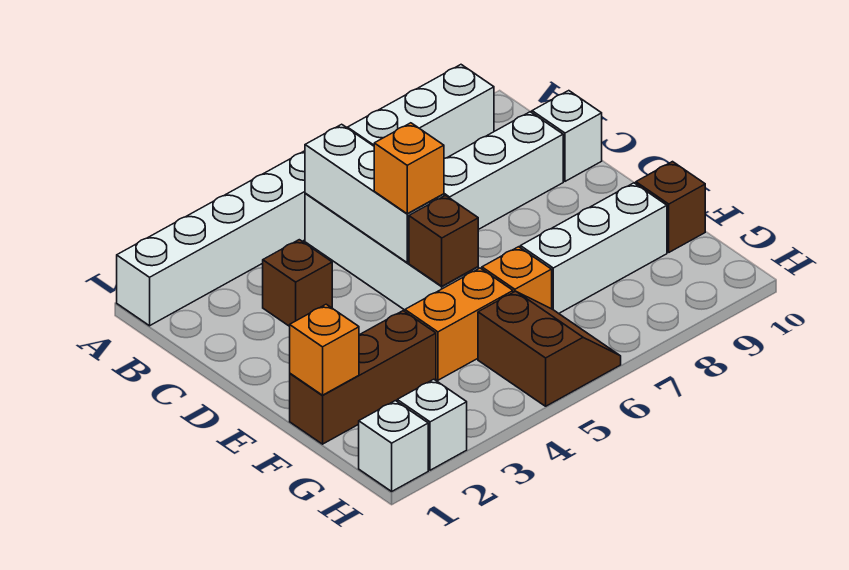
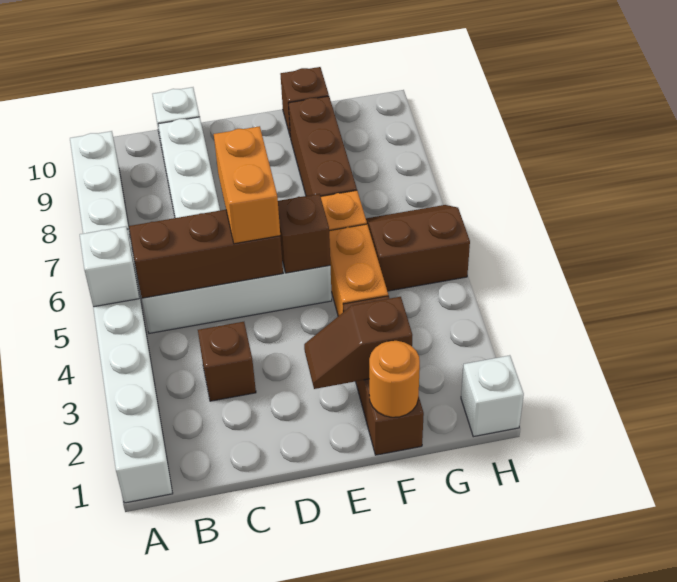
white 1x3 brick [305,124,444,263] -> brown 1x3 brick [129,210,283,298]
orange 1x1 brick [374,123,444,214] -> orange 1x2 brick [214,126,280,244]
none -> brown 1x2 slope [304,297,412,389]
orange 1x1 brick [290,304,359,395] -> orange 1x1 round brick [369,341,420,417]
white 1x3 brick [520,183,667,313] -> brown 1x3 brick [288,96,357,196]
white 1x1 brick [397,379,467,470] -> white 1x1 brick moved to [80,227,139,307]

